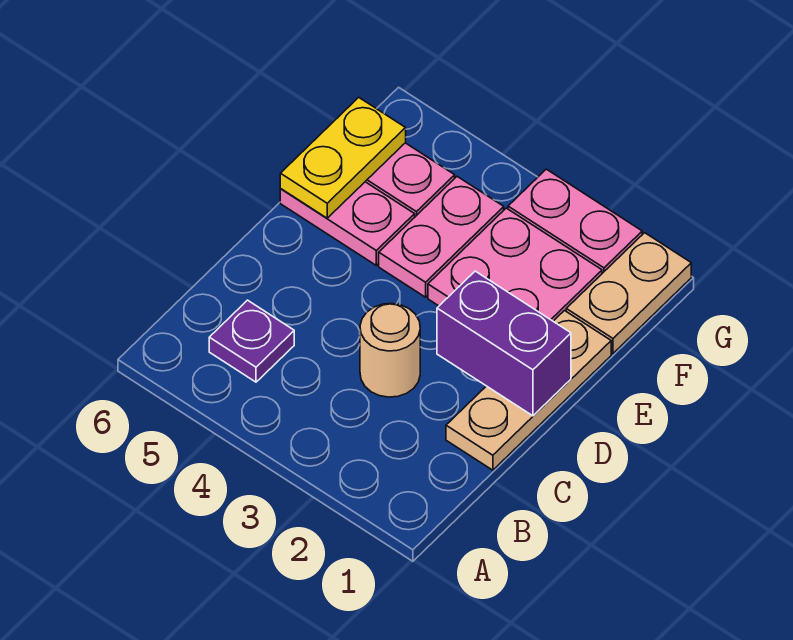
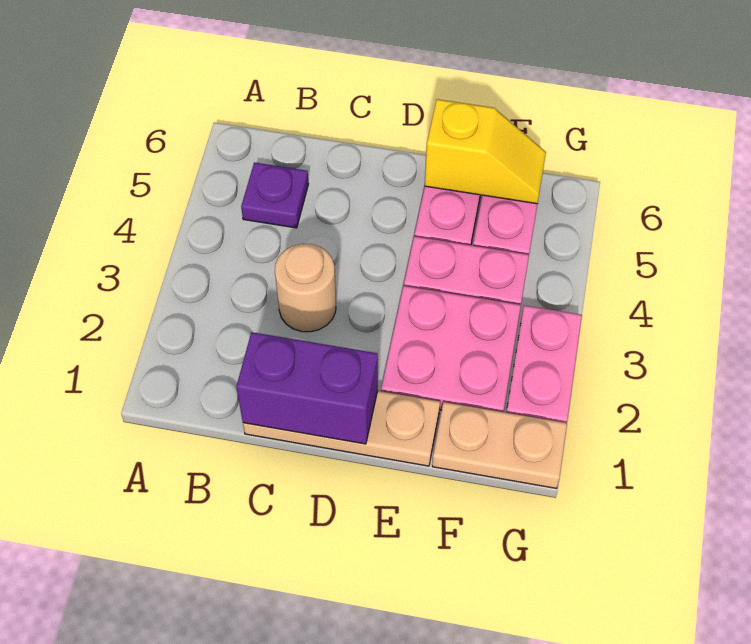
purple 1x2 brick [437,271,571,416] -> purple 1x2 brick turned to [236,332,378,444]
yellow 1x2 plate [280,97,406,218] -> yellow 1x2 slope [425,99,546,204]

